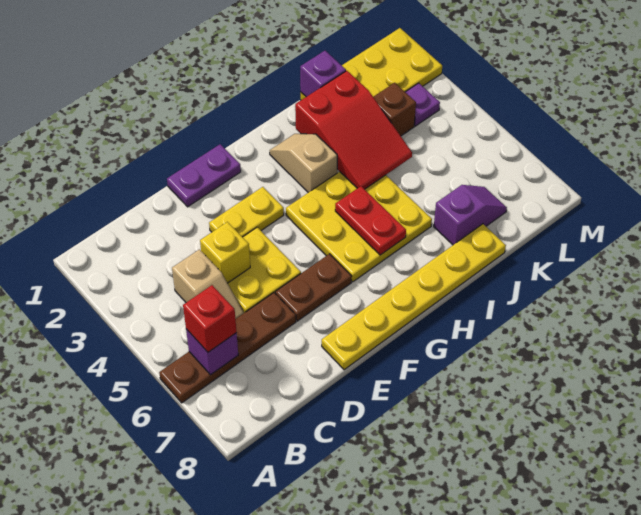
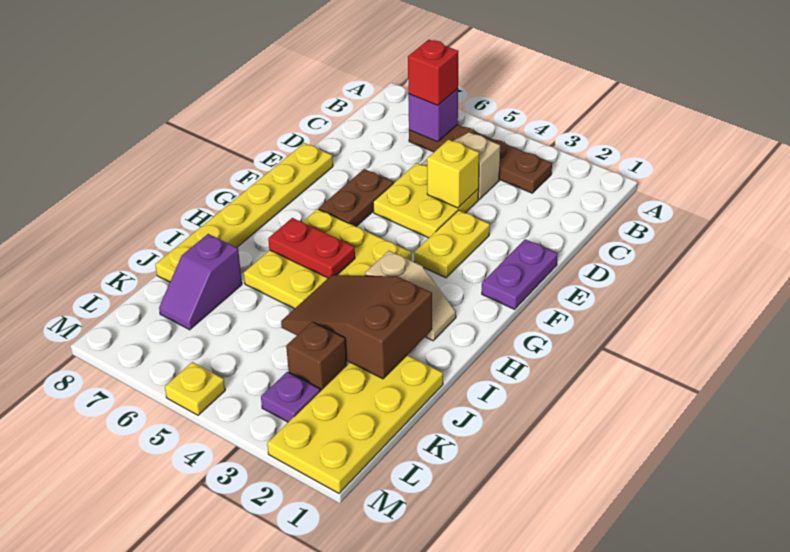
brown 1x4 plate [159,293,296,403] -> brown 1x4 plate turned to [409,125,552,193]
red 2x3 slope [295,71,412,189] -> brown 2x3 slope [281,275,432,379]
purple 1x1 brick [300,51,346,97] -> none
none -> yellow 1x1 plate [165,362,225,415]

